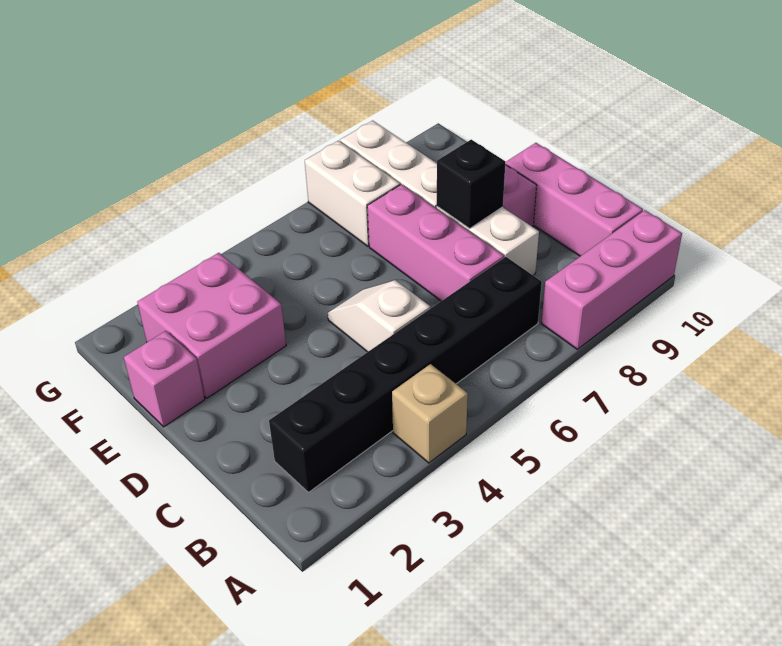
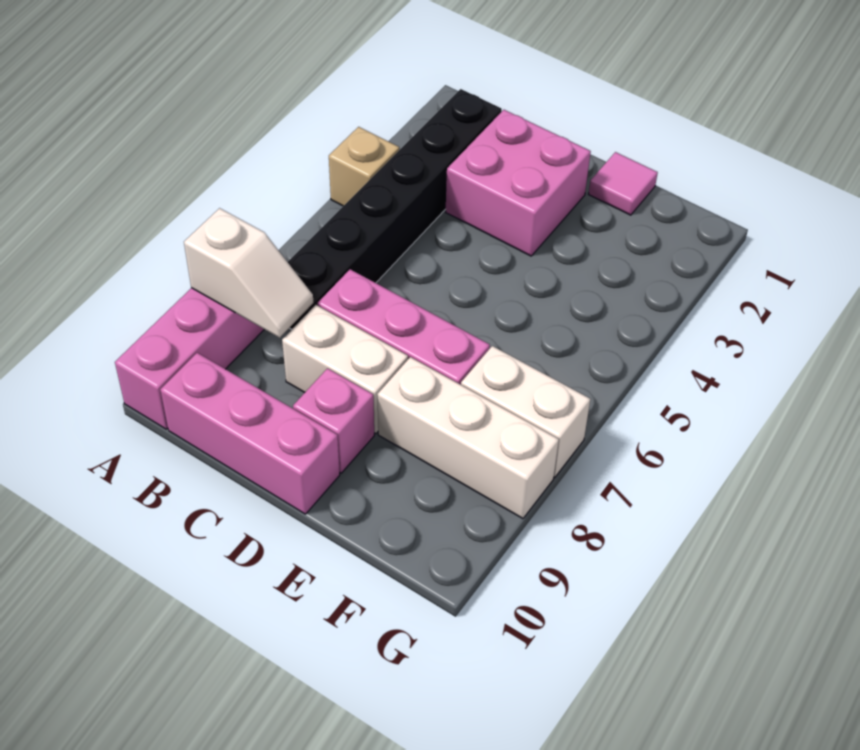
white 1x2 slope [328,280,430,352] -> white 1x2 slope moved to [184,208,314,338]
black 1x1 brick [437,140,505,229] -> none
pink 1x1 brick [124,331,205,427] -> pink 1x1 tile [589,152,658,215]
pink 2x2 brick [137,253,286,398] -> pink 2x2 brick moved to [446,110,591,256]

